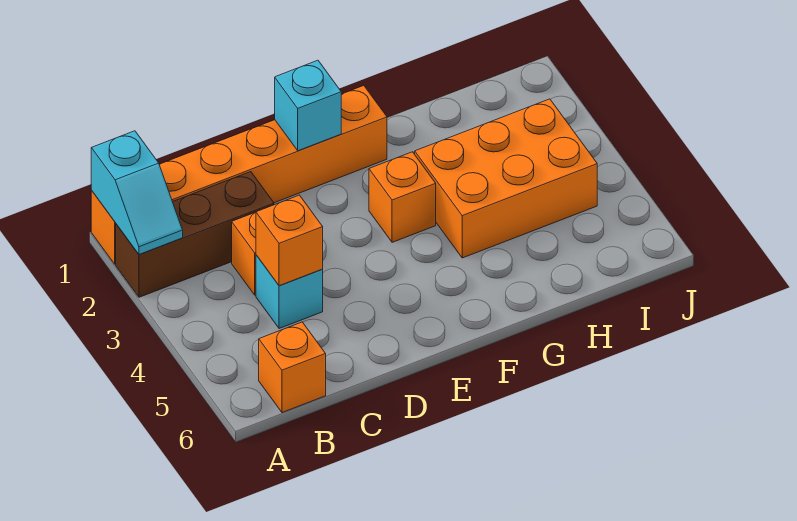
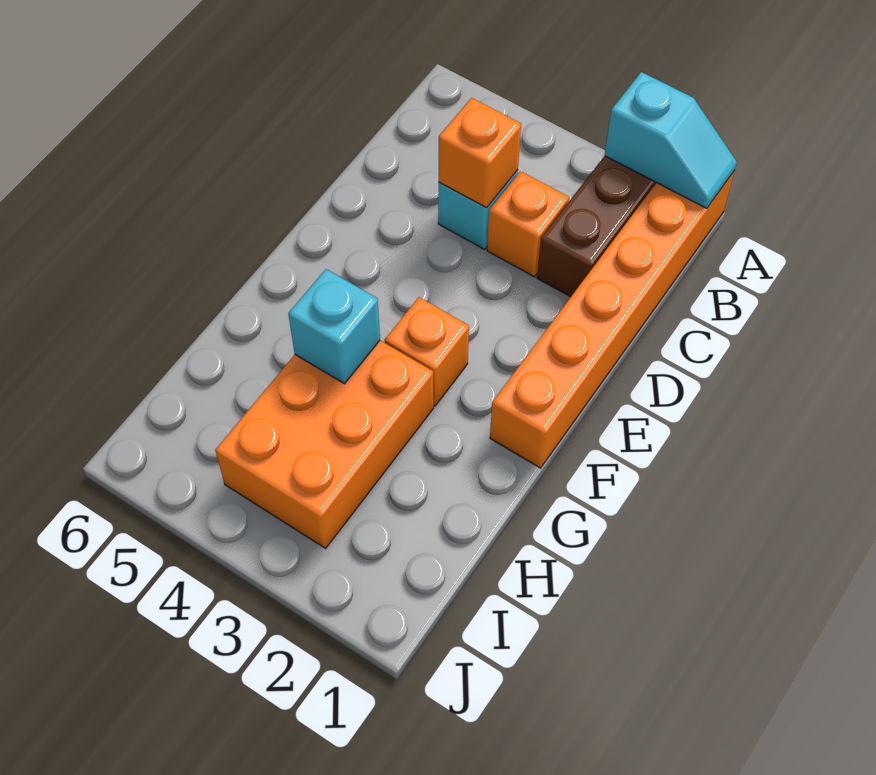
cyan 1x2 slope [91,131,183,254] -> cyan 1x2 slope turned to [604,72,737,208]
orange 1x1 brick [259,322,326,413] -> none
cyan 1x1 brick [275,60,341,151] -> cyan 1x1 brick moved to [288,269,380,384]

